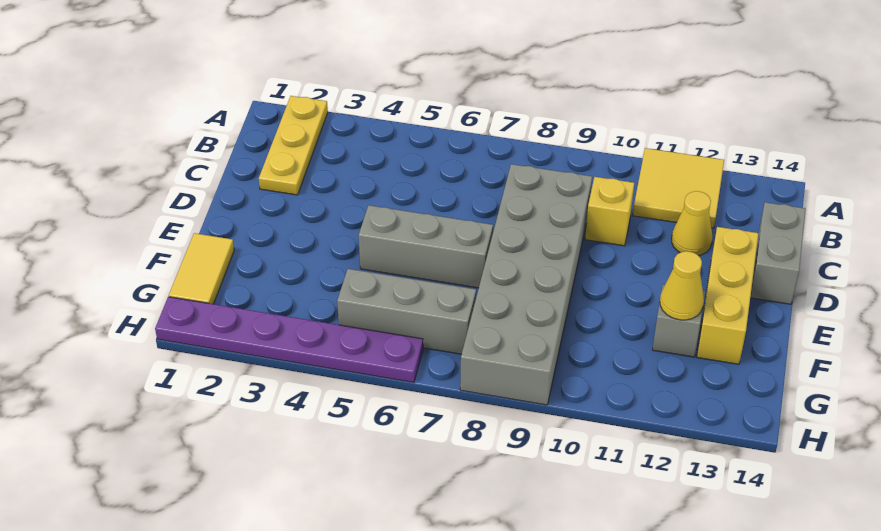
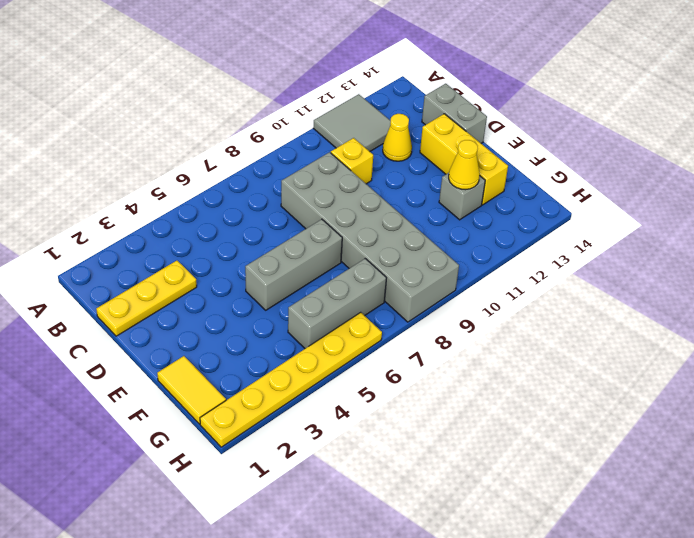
yellow 1x3 plate [259,96,328,195] -> yellow 1x3 plate turned to [96,261,197,336]
yellow 2x2 tile [633,148,724,228] -> grey 2x2 tile [313,94,391,151]
purple 1x6 plate [155,297,423,382] -> yellow 1x6 plate [200,312,382,447]

